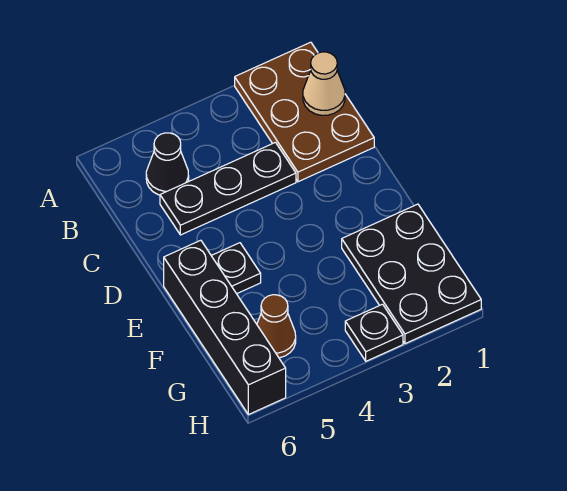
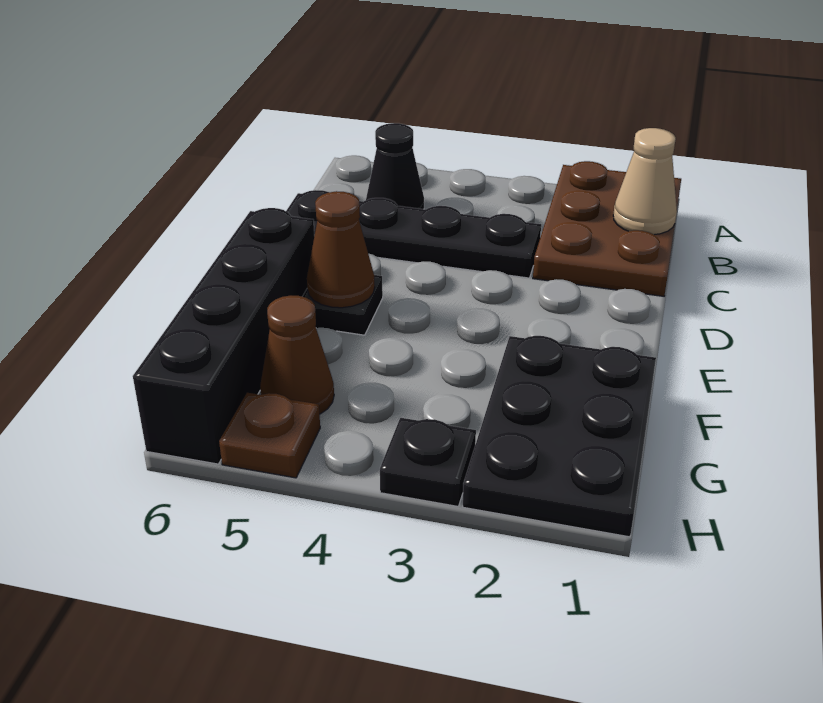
black 1x3 plate [160,142,296,235] -> black 1x4 plate [286,190,541,278]
none -> brown 1x1 cone [307,191,375,308]
none -> brown 1x1 plate [219,393,320,478]

